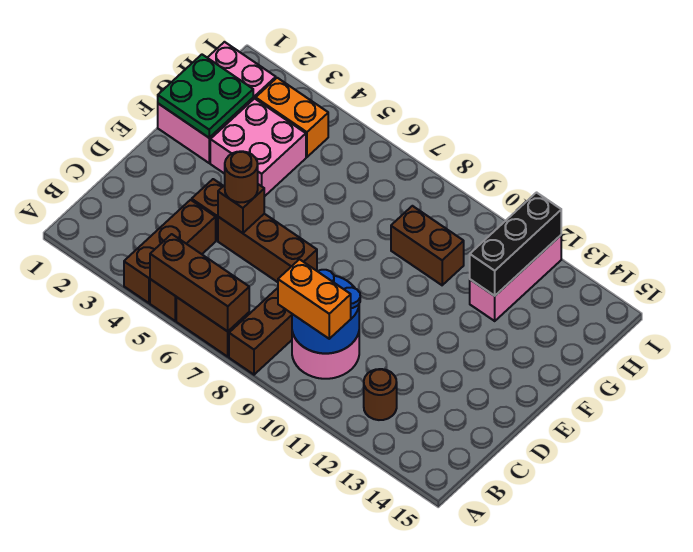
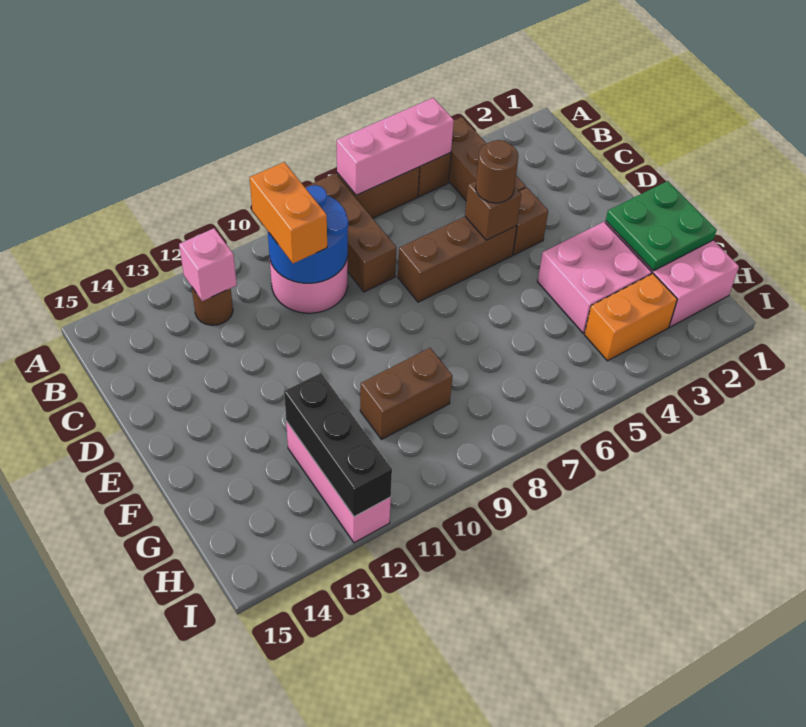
brown 1x3 brick [150,234,249,331] -> pink 1x3 brick [337,98,454,195]
orange 1x2 brick [278,259,351,339] -> orange 1x2 brick turned to [250,162,327,263]
none -> pink 1x1 brick [179,228,237,301]

